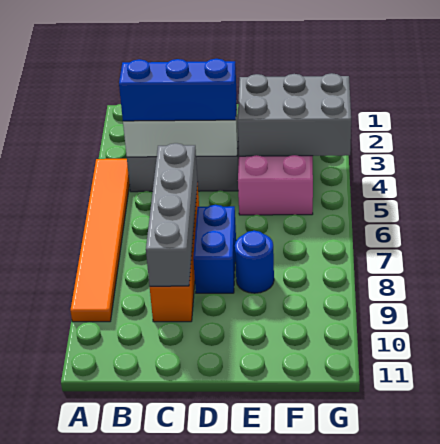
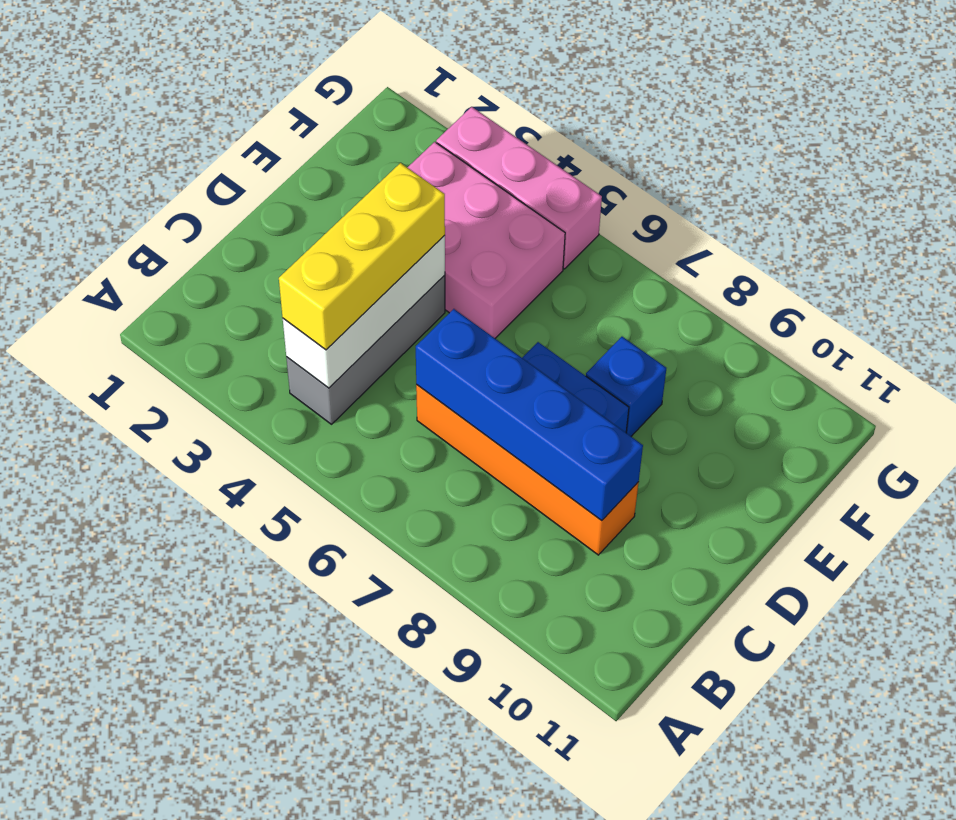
orange 1x6 tile [70,159,130,322] -> none
blue 1x3 brick [119,59,237,121] -> yellow 1x3 brick [279,163,445,350]
grey 1x4 brick [146,143,198,286] -> blue 1x4 brick [416,309,643,521]
grey 2x3 brick [238,73,351,156] -> none
blue 1x1 round brick [235,231,274,293] -> blue 1x1 brick [586,337,666,436]
none -> pink 1x3 brick [436,107,602,269]

